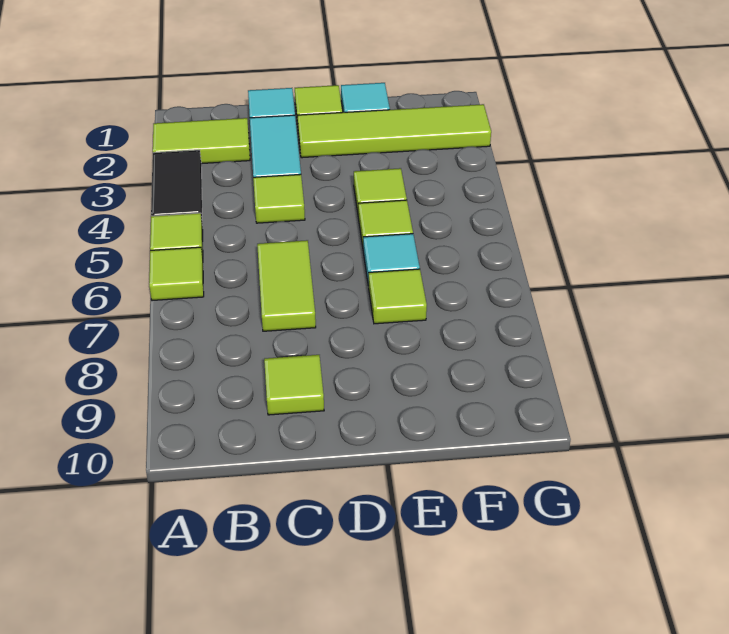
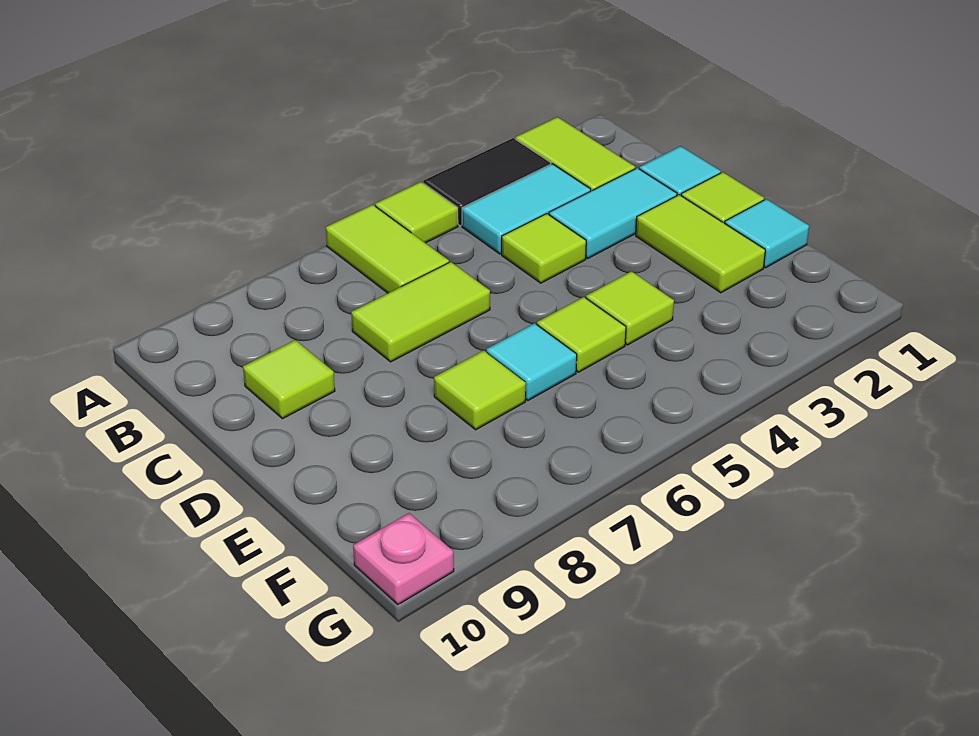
lime 1x1 tile [149,247,204,301] -> lime 1x2 tile [326,205,449,293]
none -> cyan 1x2 tile [462,164,591,254]
lime 1x4 tile [297,104,491,158] -> lime 1x2 tile [636,195,765,293]
none -> pink 1x1 plate [353,513,454,605]

